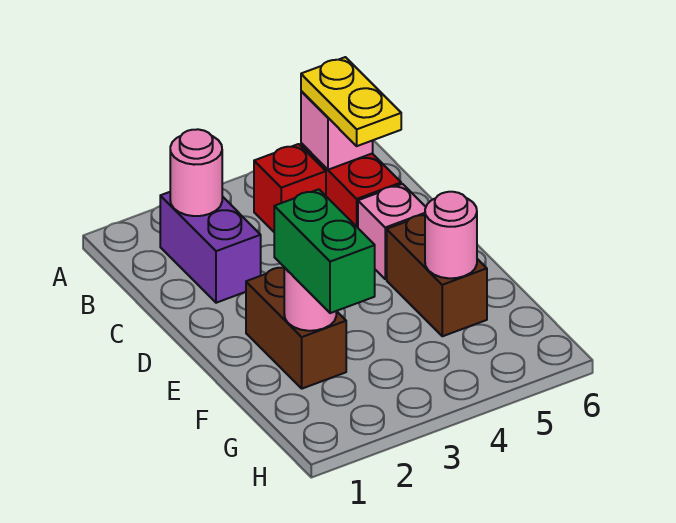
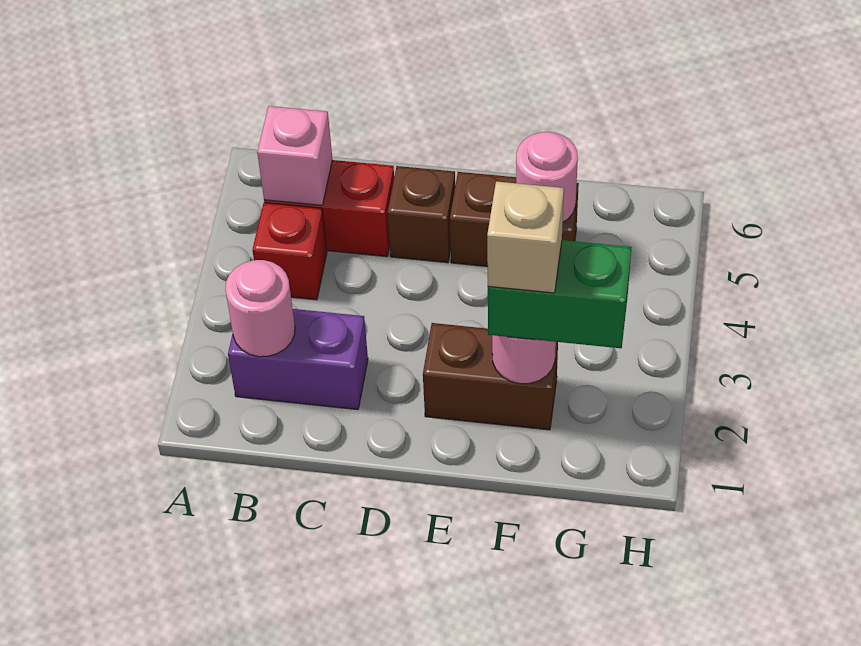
yellow 1x2 plate [301,57,401,146] -> none
pink 1x1 brick [358,184,426,279] -> brown 1x1 brick [388,166,455,263]
none -> tan 1x1 brick [487,181,564,293]

